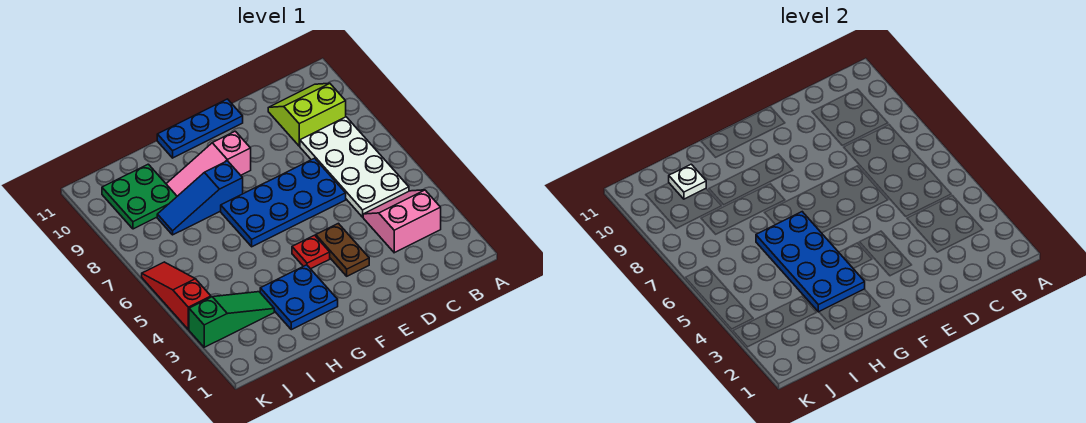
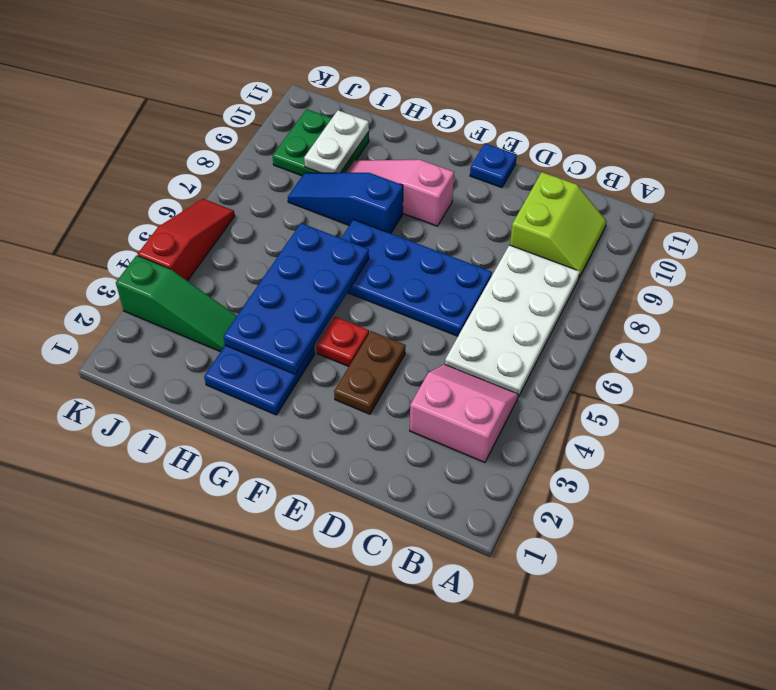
lime 2x2 slope [268,83,346,146] -> lime 2x2 slope turned to [510,172,607,279]
blue 1x3 plate [157,99,243,158] -> blue 1x1 plate [470,143,517,188]
white 1x1 plate [669,164,706,199] -> white 1x2 plate [304,110,369,173]

